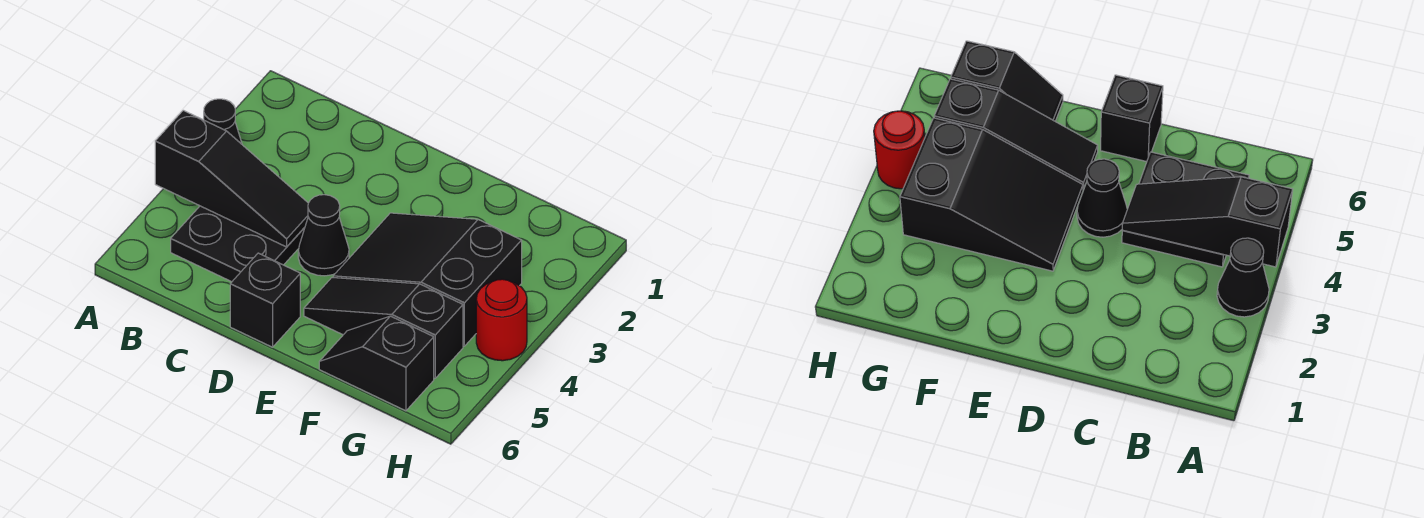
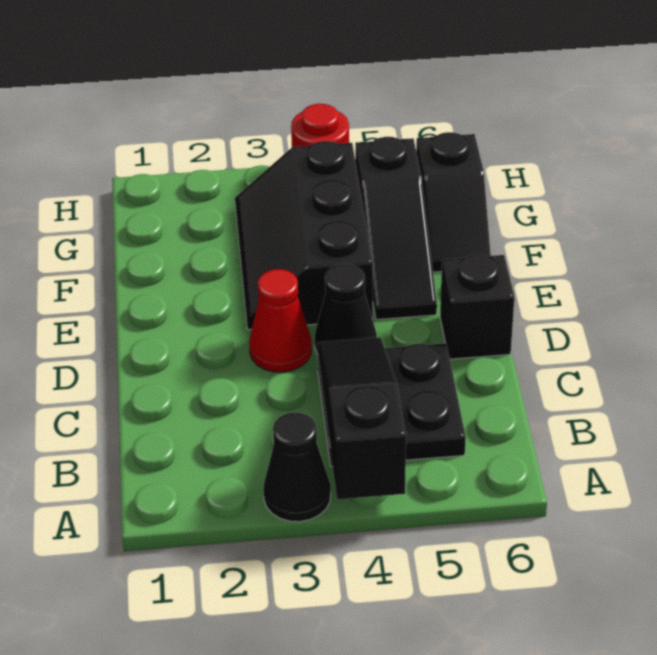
none -> red 1x1 cone [249,269,312,372]
black 2x3 slope [333,213,522,346] -> black 2x3 slope turned to [235,141,373,329]

